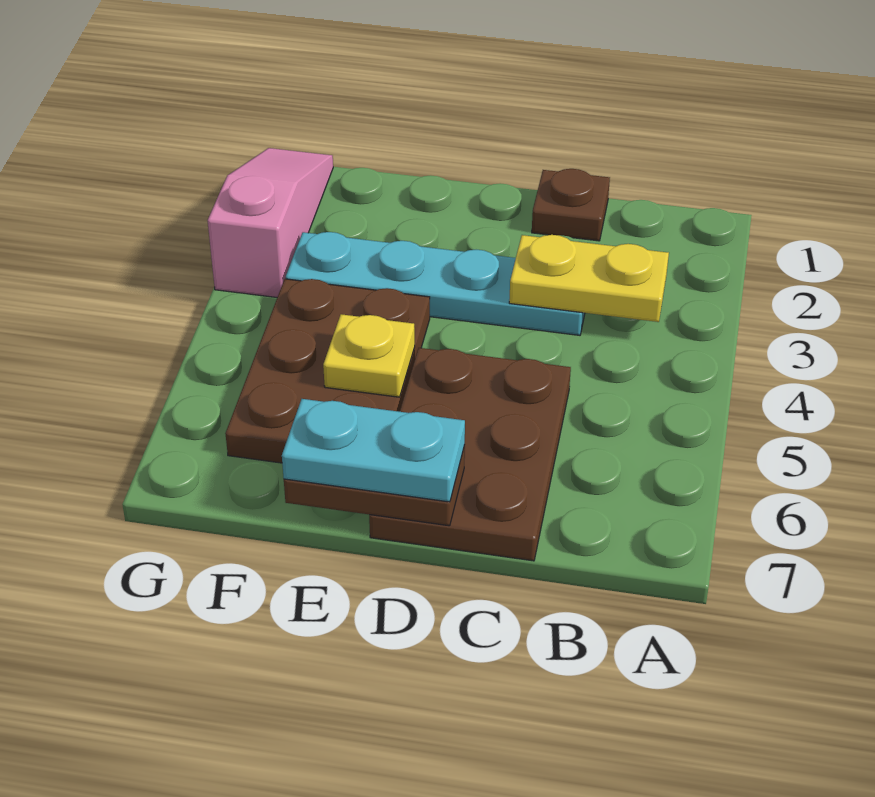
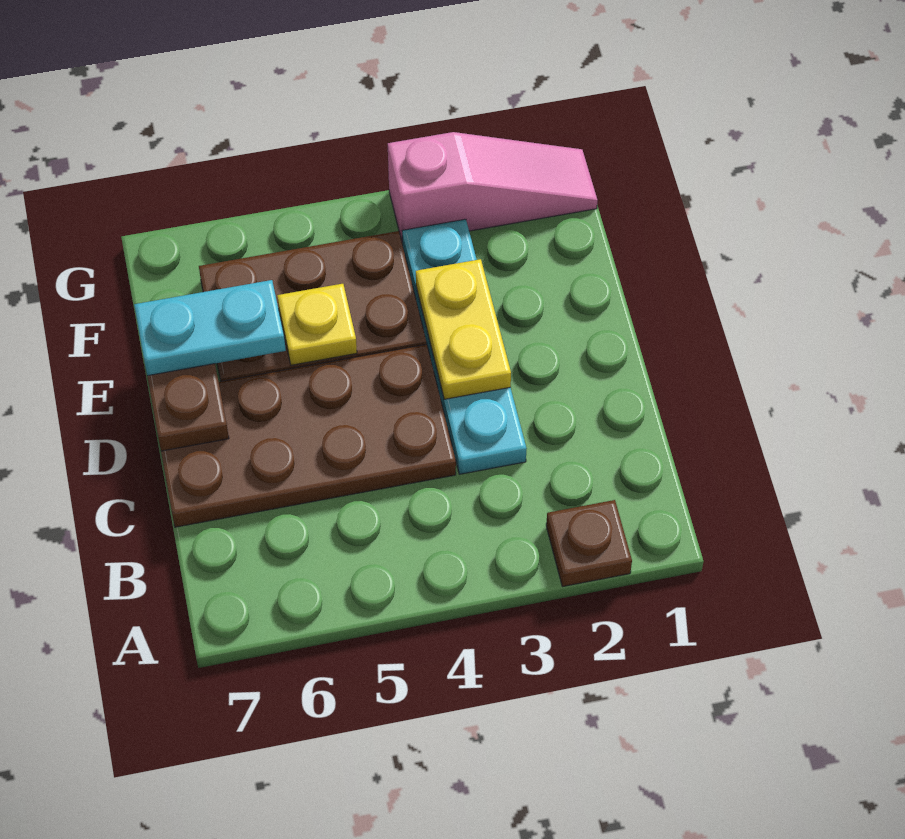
yellow 1x2 plate [509,235,669,322] -> yellow 1x2 plate moved to [416,259,511,399]
brown 1x1 plate [532,169,610,241] -> brown 1x1 plate moved to [546,500,632,587]
brown 2x3 plate [369,348,571,561] -> brown 2x4 plate [161,344,456,527]
cyan 1x2 plate [282,399,465,502] -> cyan 1x2 plate turned to [134,280,286,376]

